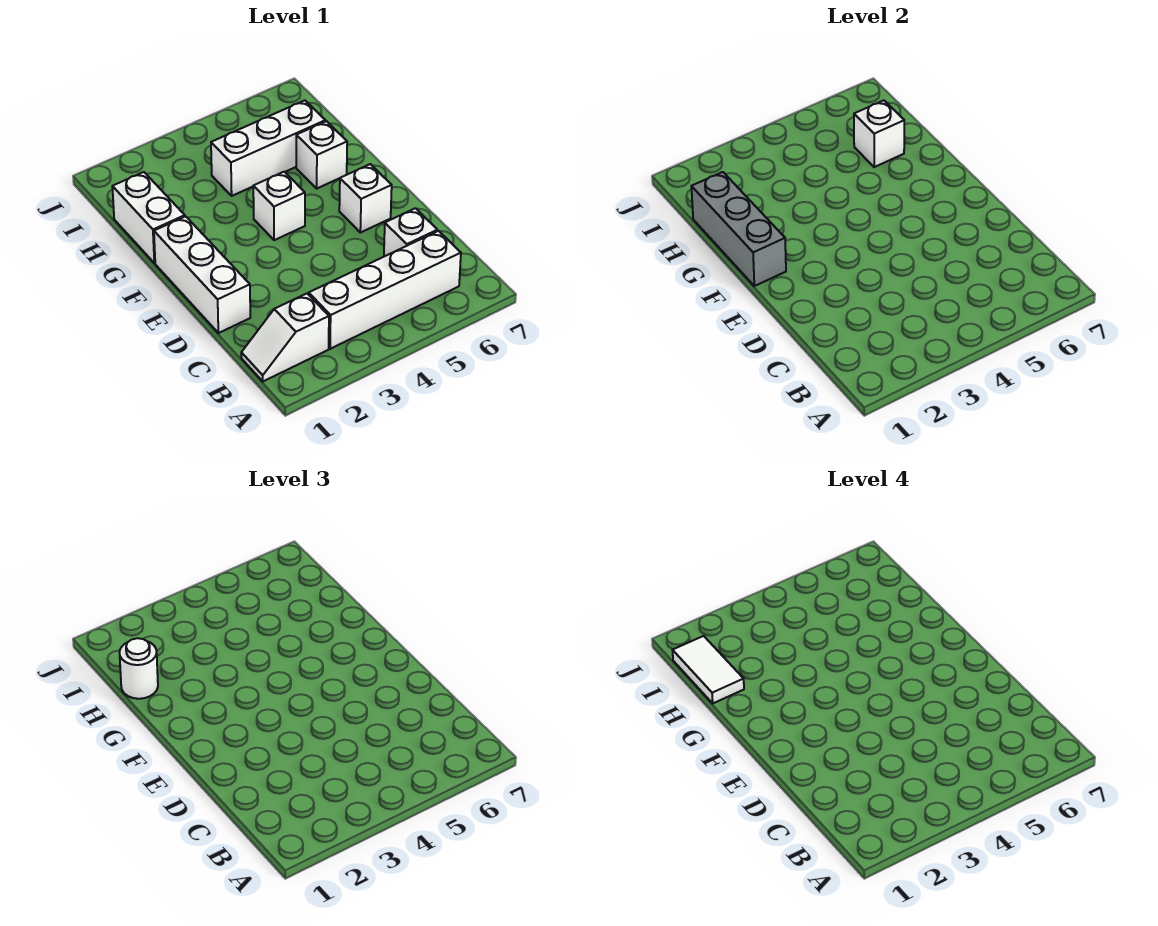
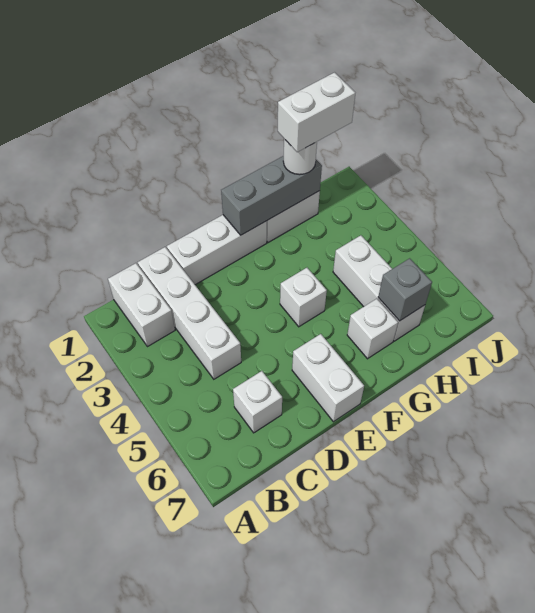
white 1x2 slope [241,294,329,381] -> white 1x2 brick [108,263,175,347]
white 1x4 brick [309,231,461,349] -> white 1x4 brick moved to [138,247,241,379]
white 1x1 brick [339,164,392,233] -> white 1x2 brick [292,334,364,422]
white 1x2 tile [673,636,744,703] -> white 1x2 brick [278,72,355,152]
white 1x1 brick [854,100,904,167] -> grey 1x1 brick [378,258,432,321]

